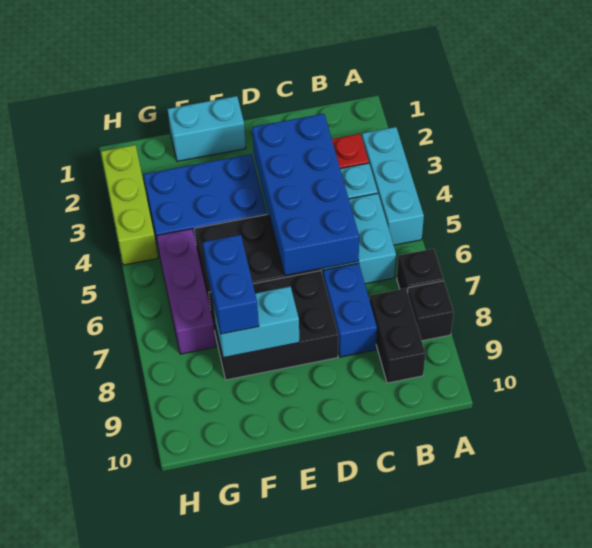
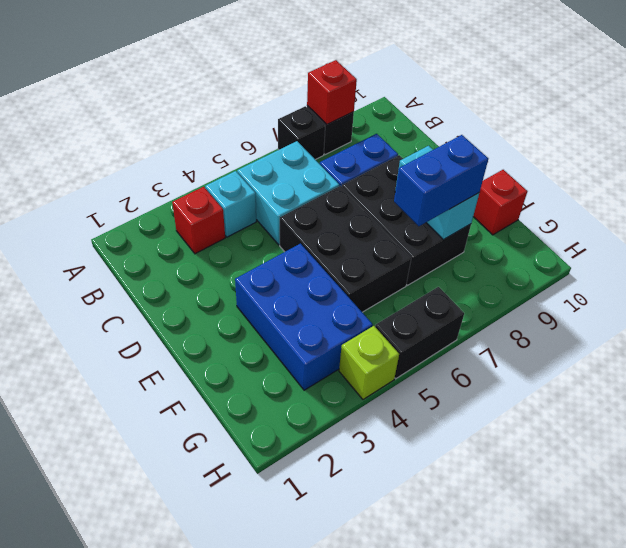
cyan 1x3 brick [362,127,424,245] -> none
none -> red 1x1 brick [307,60,357,124]
black 1x2 brick [370,288,425,383] -> black 1x2 brick moved to [375,287,464,379]
blue 2x4 brick [252,114,359,276] -> none
cyan 1x2 brick [167,96,246,161] -> none
none -> red 1x1 brick [473,170,527,235]
purple 1x3 brick [157,229,216,354] -> none
lime 1x3 brick [101,145,158,265] -> lime 1x1 brick [339,326,399,399]

